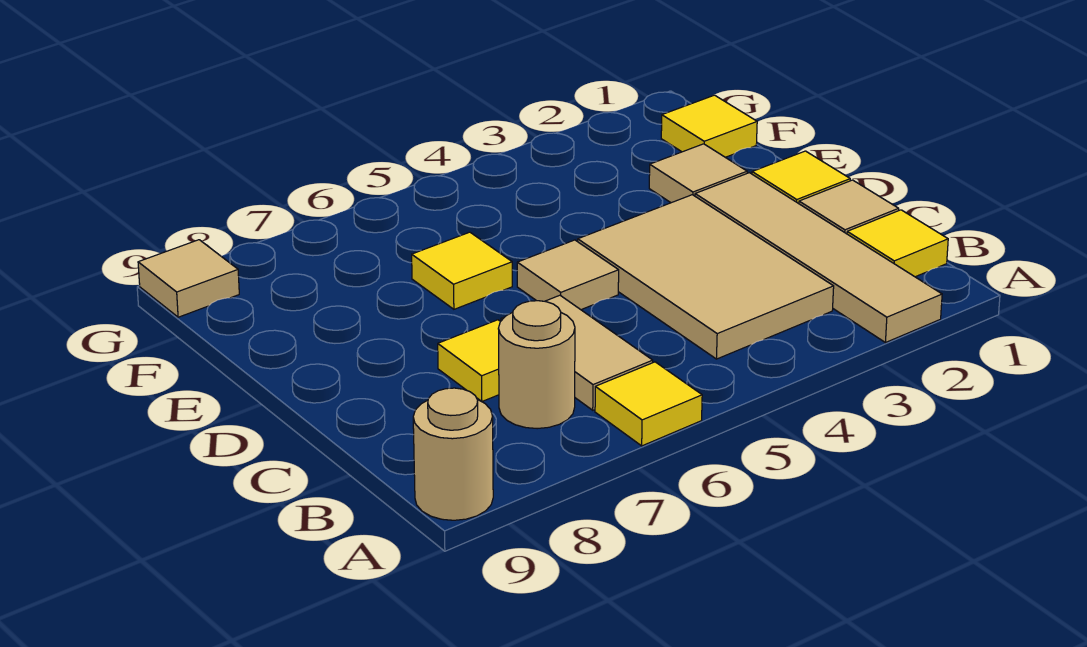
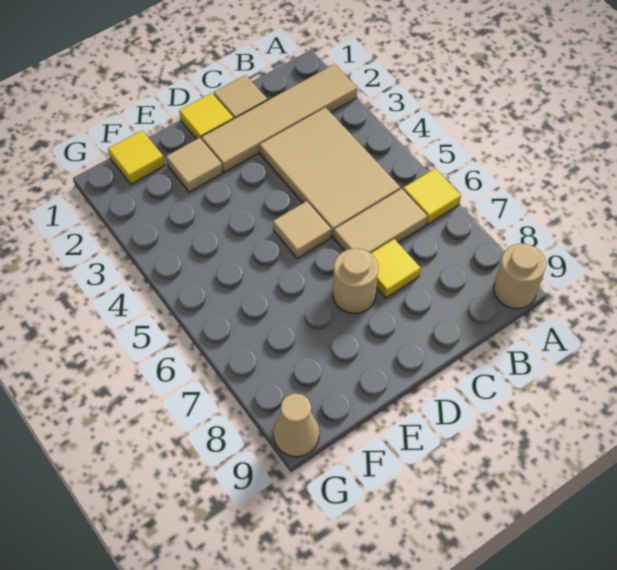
yellow 1x1 tile [847,210,948,277] -> none
tan 2x3 tile [578,195,834,359] -> tan 2x3 tile turned to [260,107,400,237]
tan 1x1 round brick [498,301,575,429] -> tan 1x1 round brick moved to [333,248,378,314]
yellow 1x1 tile [412,232,512,309] -> none
tan 1x1 tile [138,240,239,317] -> tan 1x1 cone [273,393,319,457]

